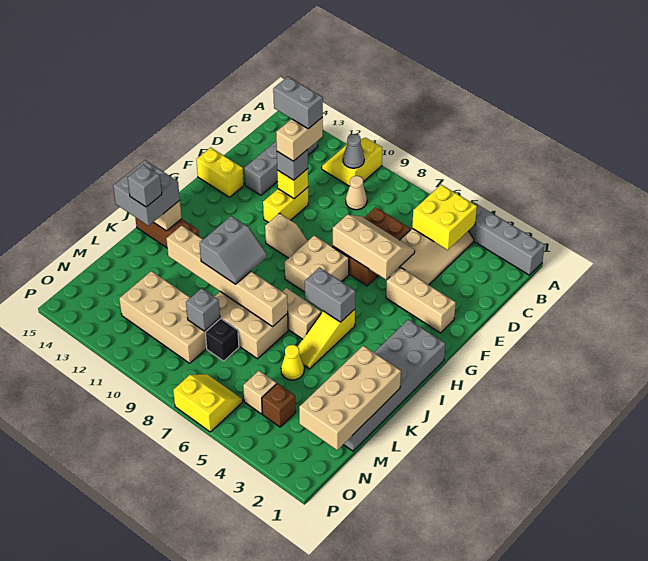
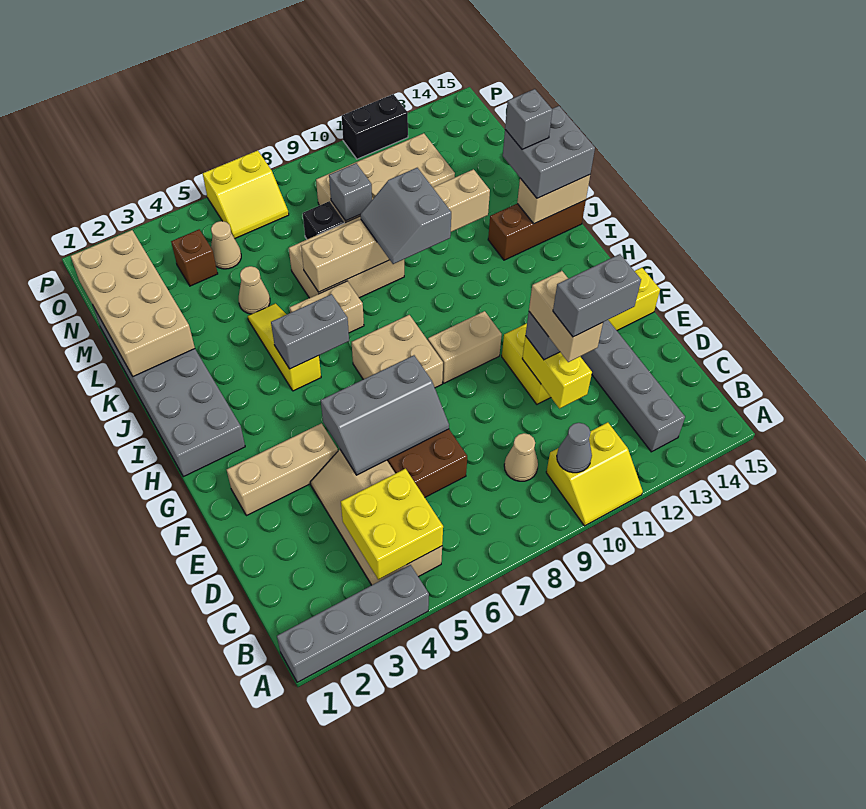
yellow 2x2 slope [322,138,382,186] -> yellow 2x2 slope turned to [546,422,643,526]
tan 2x3 slope [333,215,415,280] -> grey 2x3 slope [321,355,449,475]
yellow 1x1 brick [277,169,308,199] -> yellow 1x2 brick [522,336,592,408]
tan 1x2 slope [265,213,308,258] -> tan 1x2 brick [428,311,502,383]
yellow 1x1 cone [281,345,304,380] -> tan 1x1 cone [239,266,270,314]
tan 1x1 brick [243,371,277,414] -> tan 1x1 cone [211,221,241,269]
none -> black 1x2 brick [342,94,408,159]

